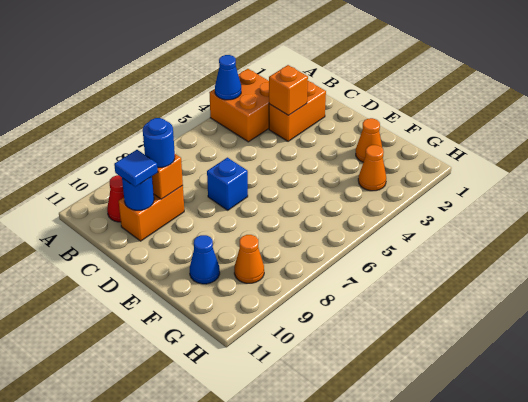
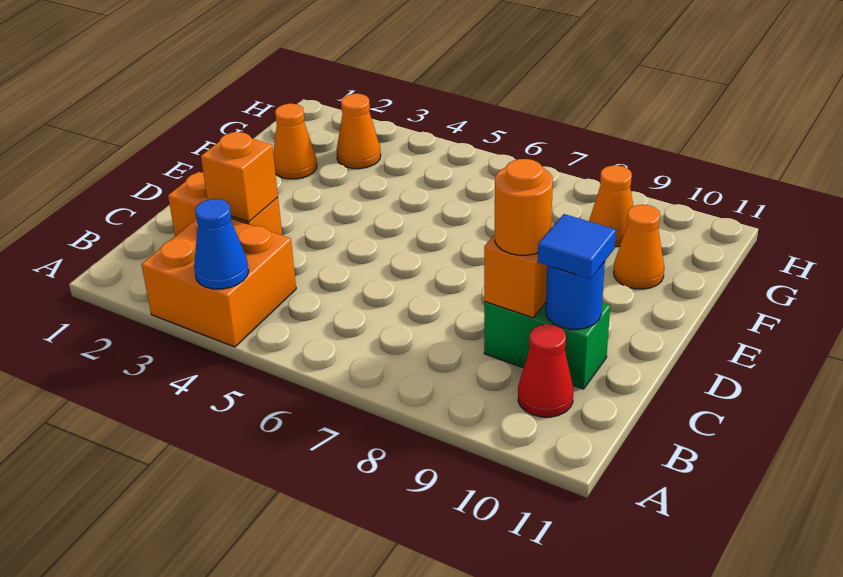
orange 1x2 brick [119,185,184,241] -> green 1x2 brick [484,302,610,389]
blue 1x1 round brick [143,118,175,167] -> orange 1x1 round brick [495,159,553,255]
blue 1x1 brick [207,158,248,210] -> none
blue 1x1 cone [190,235,220,284] -> orange 1x1 cone [614,205,664,289]

